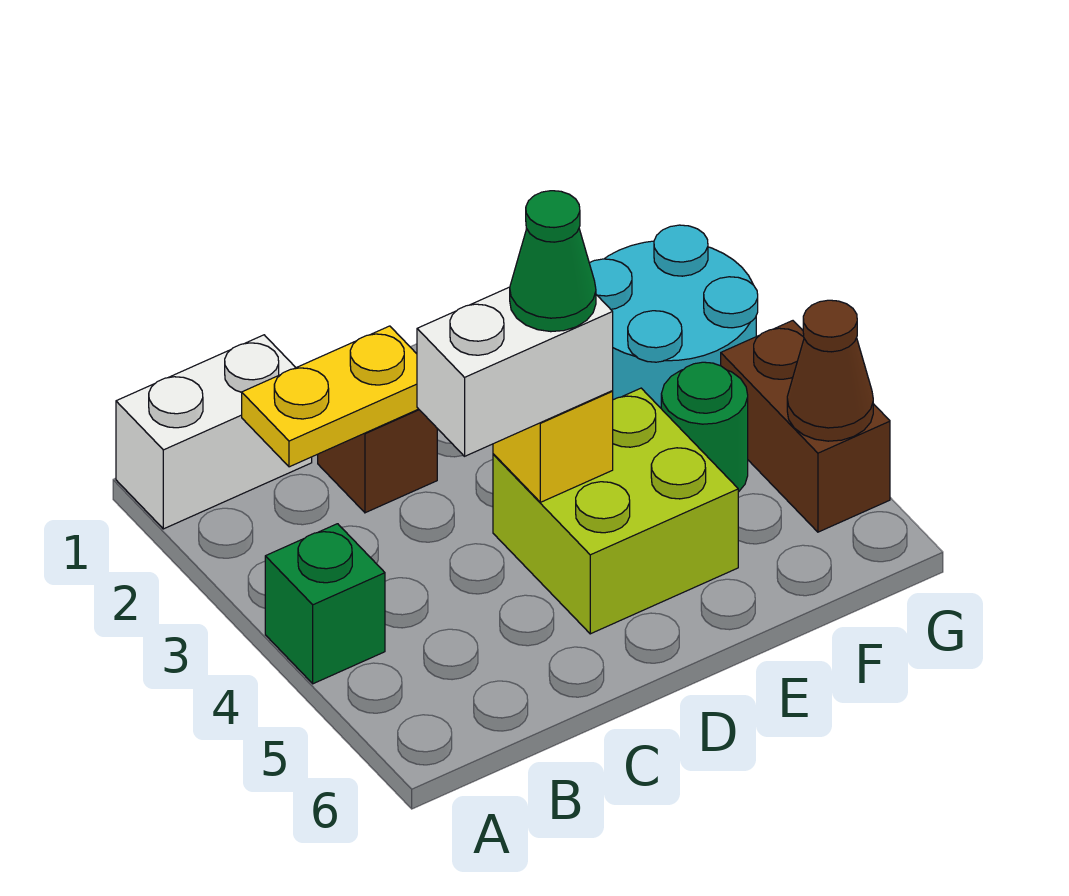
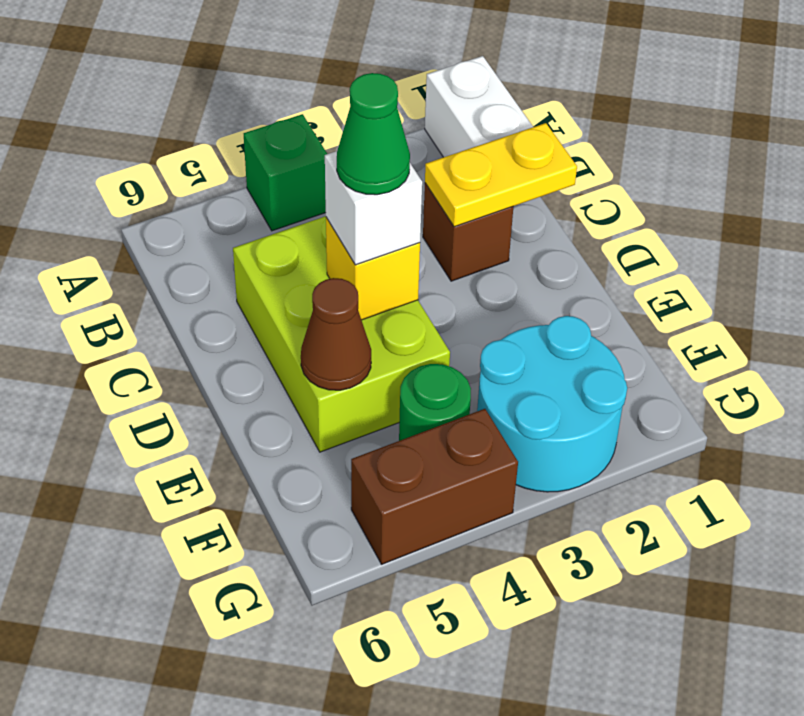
yellow 1x2 plate [242,326,418,467] -> yellow 1x2 plate turned to [425,123,577,227]
white 1x2 brick [417,287,613,456] -> white 1x1 brick [325,151,422,265]
lime 2x2 brick [493,388,738,634] -> lime 2x3 brick [233,216,450,452]
brown 1x1 cone [787,300,873,441] -> brown 1x1 cone moved to [301,278,371,390]

